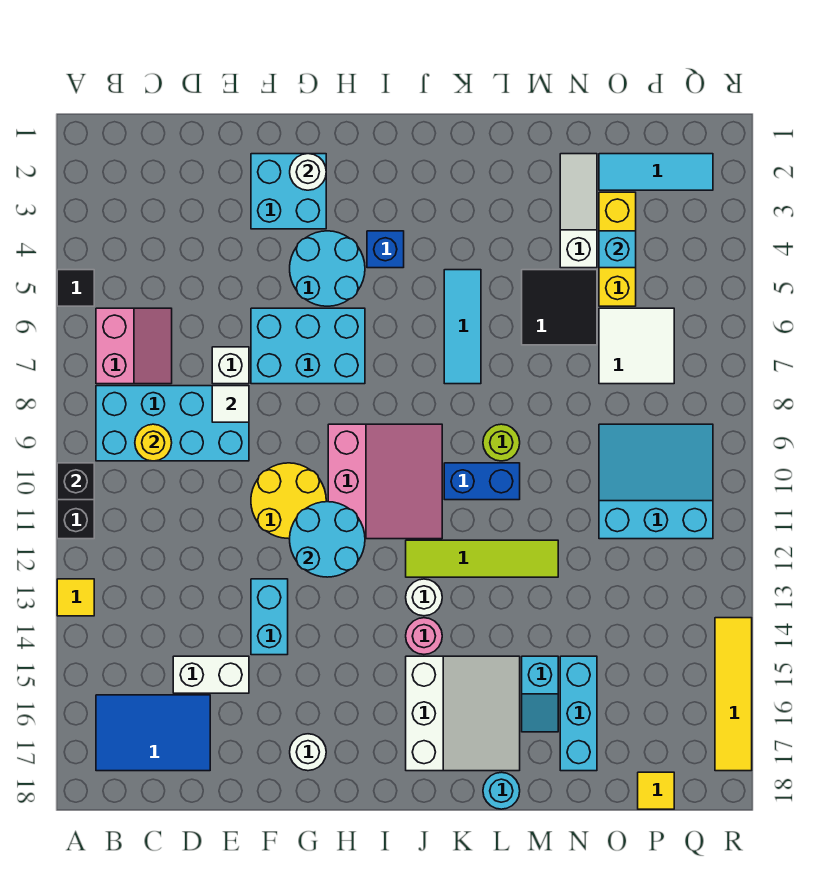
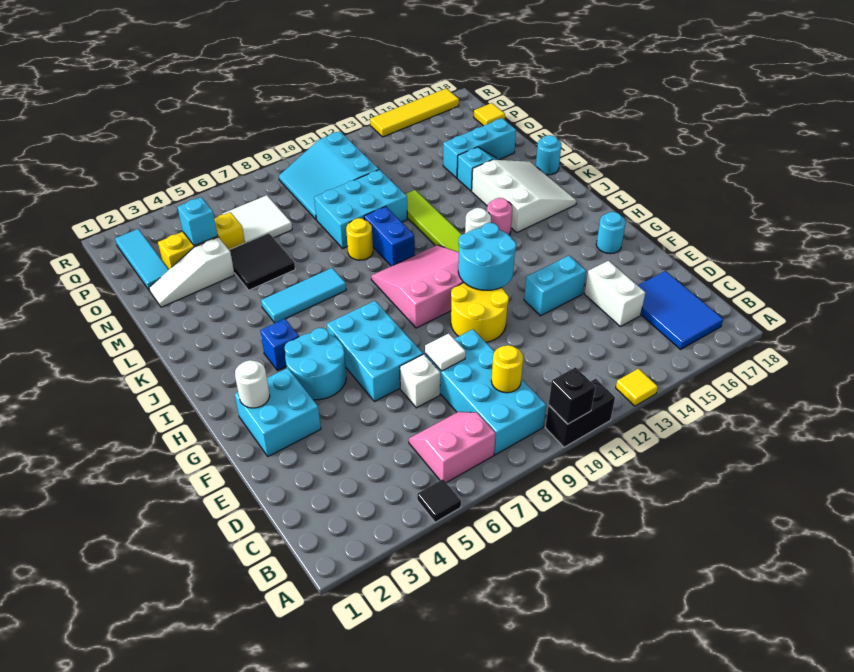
white 1x1 round brick [290,734,326,771] -> cyan 1x1 round brick [596,212,626,254]
white 3x3 slope [406,656,520,771] -> white 3x3 slope turned to [472,160,577,232]
lime 1x1 round brick [483,424,520,461] -> yellow 1x1 round brick [346,218,373,260]
none -> cyan 2x3 brick [314,170,407,248]

